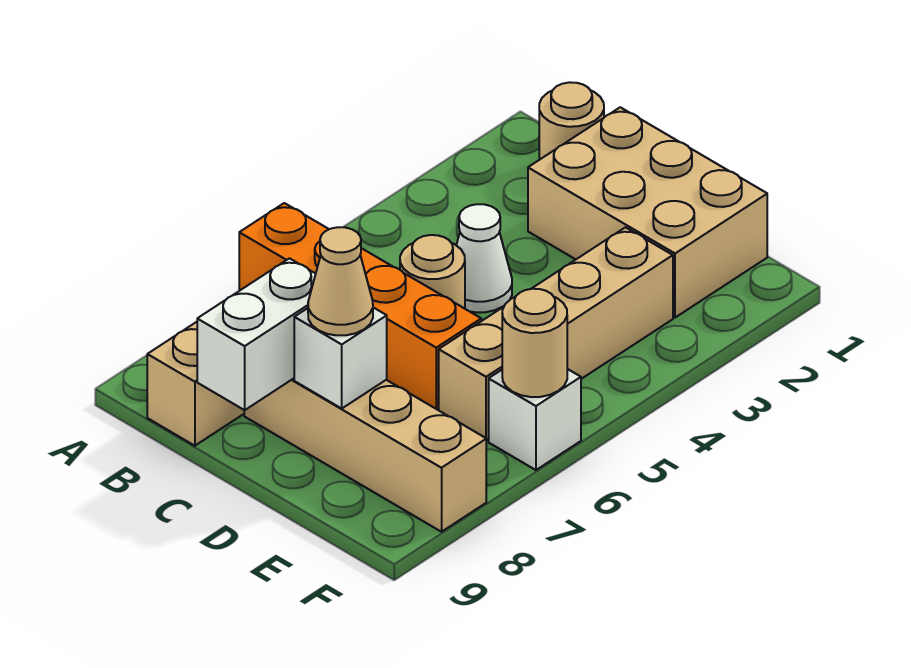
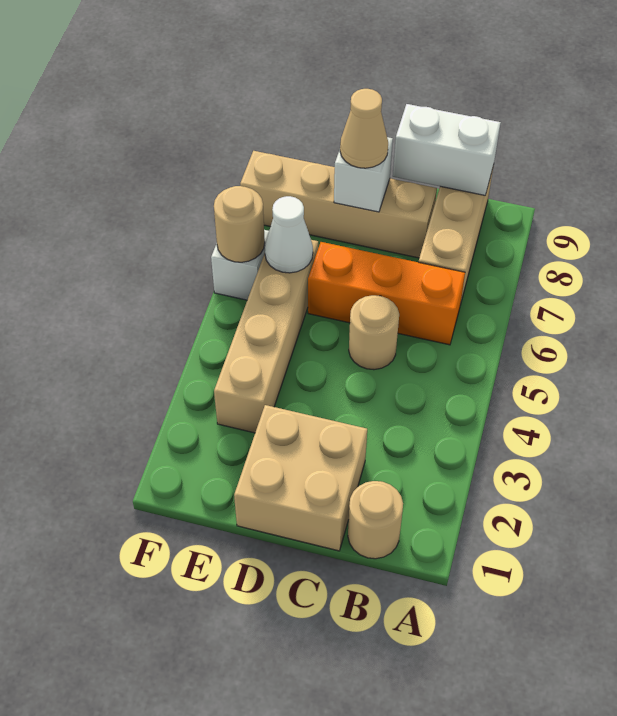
orange 1x4 brick [239,203,481,410] -> orange 1x3 brick [308,242,465,345]
tan 2x3 brick [528,107,767,318] -> tan 2x2 brick [234,405,367,551]
white 1x1 cone [456,204,512,312] -> white 1x1 cone moved to [265,196,313,273]
white 1x2 brick [197,258,316,410] -> white 1x2 brick turned to [393,104,501,195]

